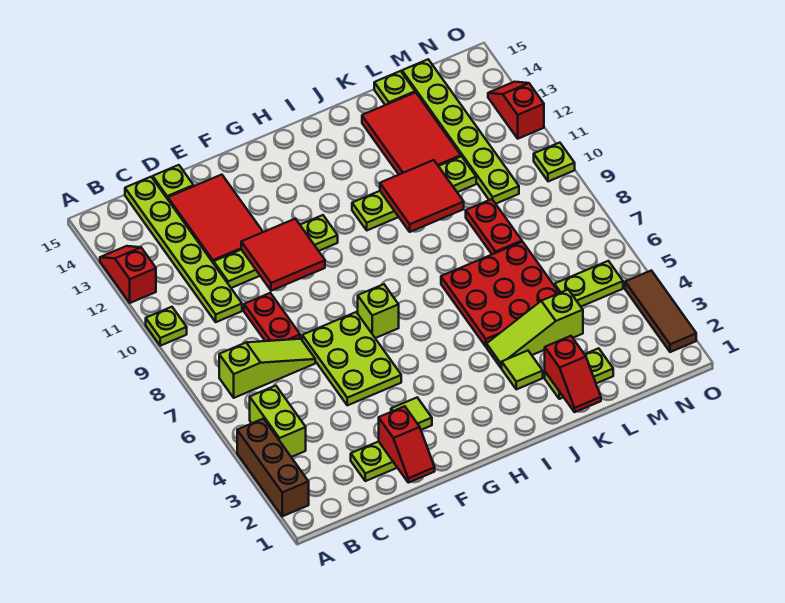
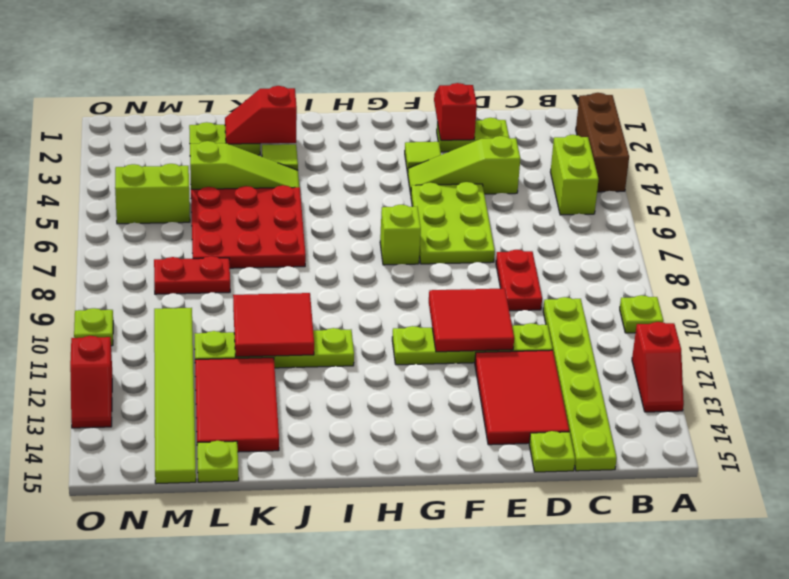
lime 1x3 slope [219,339,315,398] -> lime 1x3 slope moved to [408,136,520,194]
red 1x2 slope [545,336,601,412] -> red 1x2 slope turned to [225,86,297,144]
red 1x2 plate [466,199,522,254] -> red 1x2 plate turned to [154,256,230,294]
lime 1x2 plate [554,261,623,306] -> lime 1x2 brick [115,164,190,224]
lime 1x6 plate [402,59,519,204] -> lime 1x6 tile [154,308,196,484]
brown 1x3 tile [625,270,696,352] -> none

